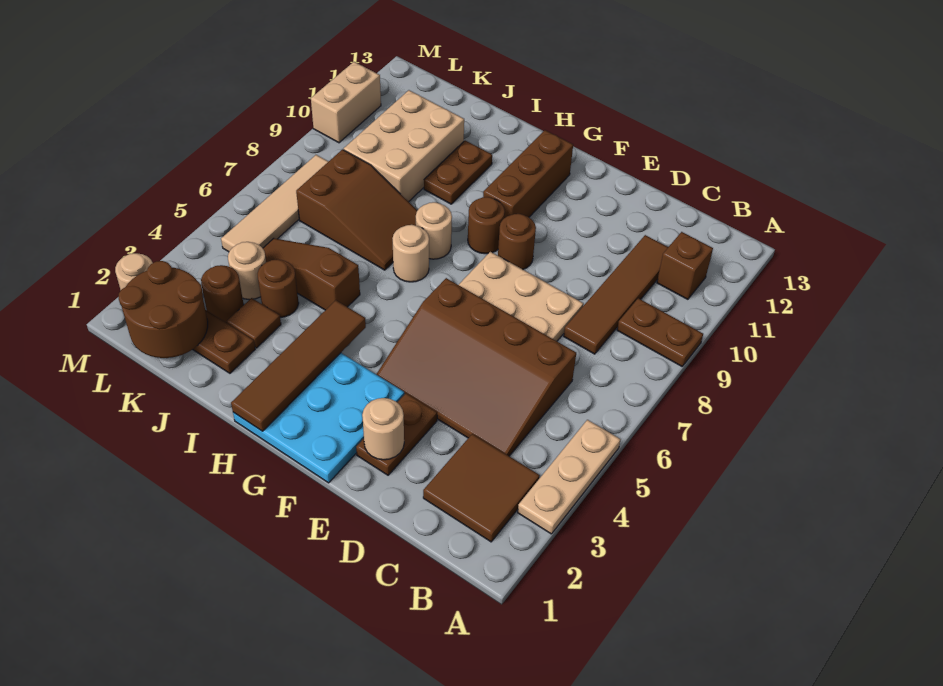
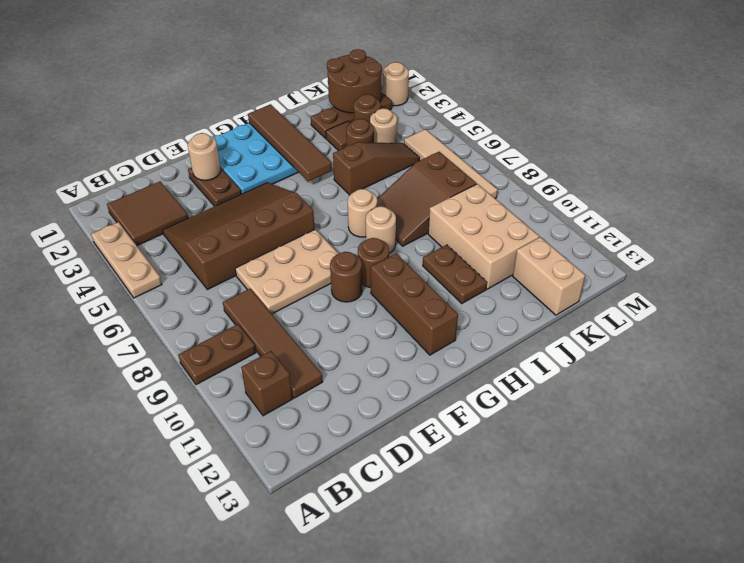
tan 1x2 brick [311,62,381,143] -> tan 1x2 brick moved to [513,237,585,315]

